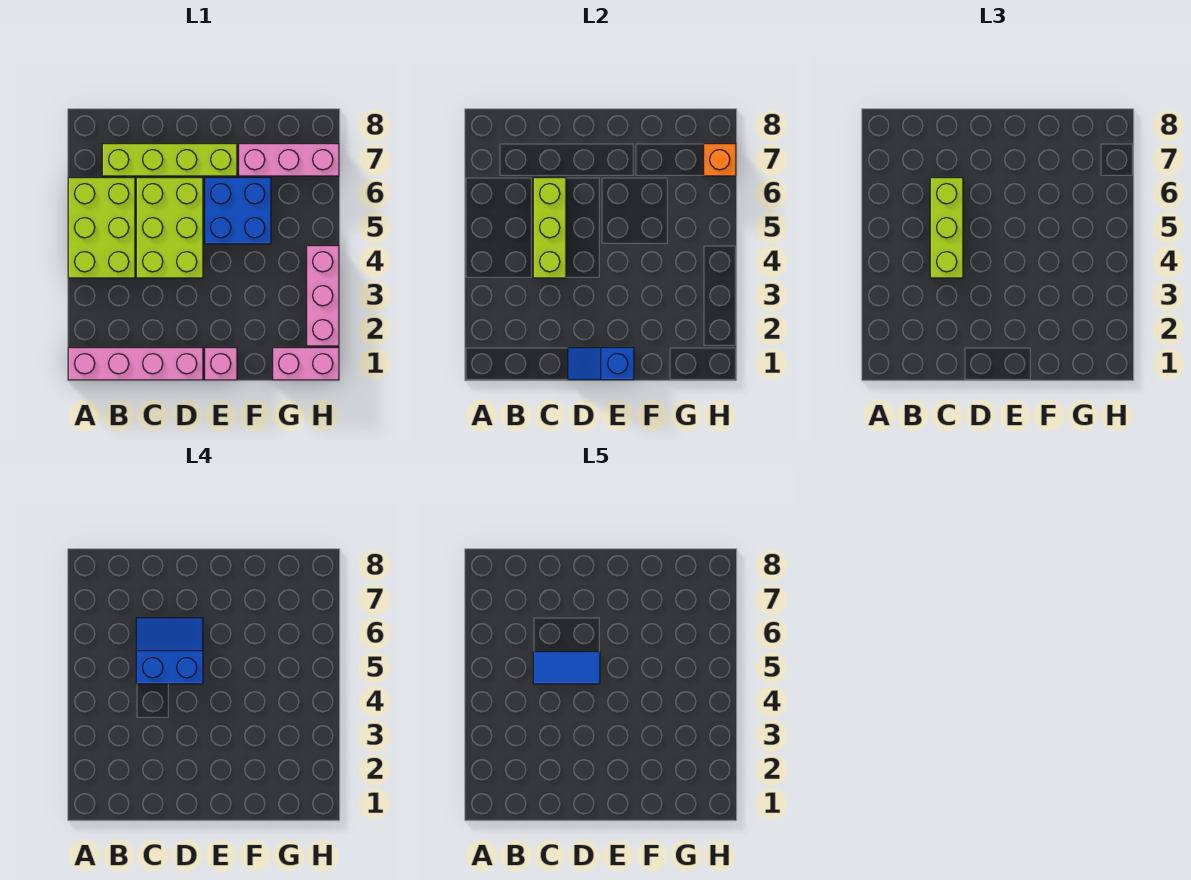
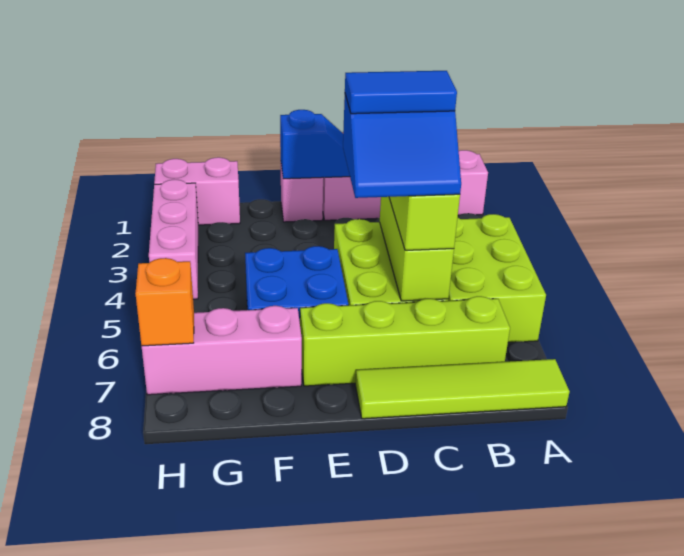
none -> lime 1x4 tile [355,359,570,419]

